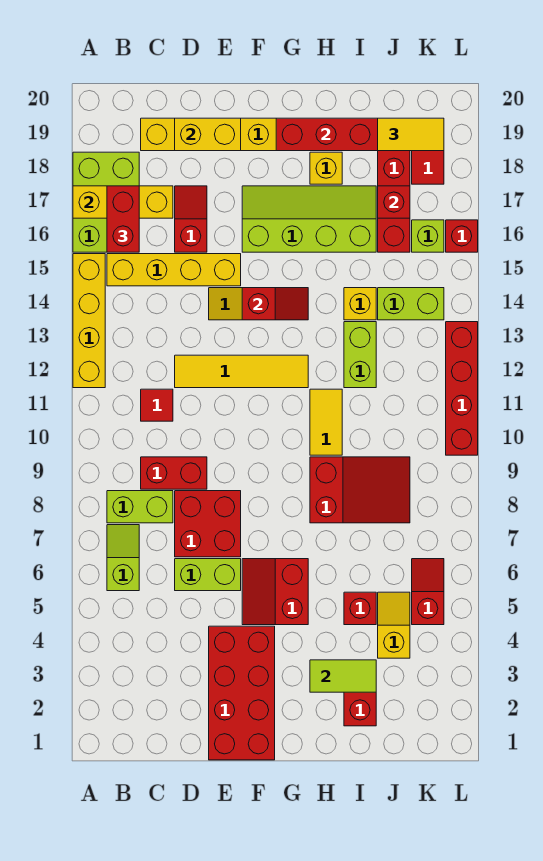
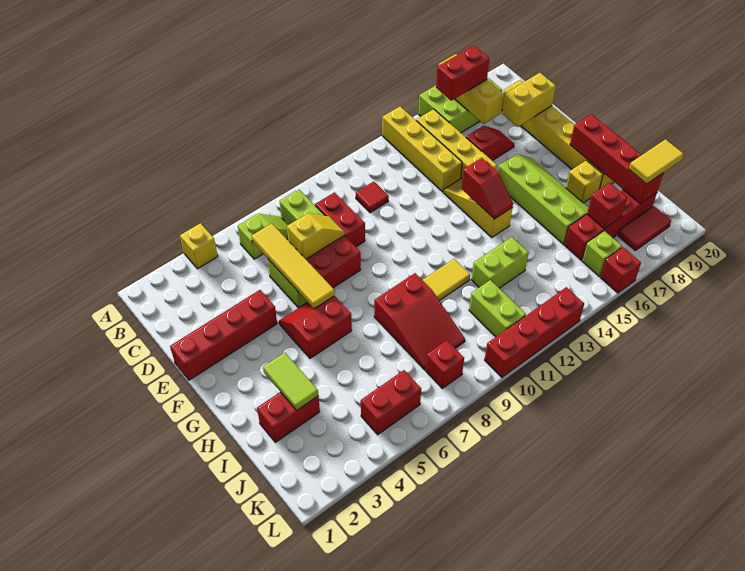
yellow 1x4 brick [73,254,105,388] -> yellow 1x4 brick turned to [382,106,462,192]
yellow 1x4 tile [175,355,308,388] -> yellow 1x4 tile moved to [252,223,335,309]
yellow 1x2 brick [175,118,241,151] -> yellow 1x2 brick turned to [502,73,556,127]
red 2x4 brick [209,626,275,760] -> red 1x4 brick [170,290,277,380]
red 1x1 brick [344,592,376,625] -> red 1x1 brick moved to [425,340,464,388]
yellow 1x1 brick [344,288,376,320] -> yellow 1x1 brick moved to [180,223,218,269]
yellow 1x2 slope [378,592,410,658] -> yellow 1x2 slope moved to [287,213,344,259]
lime 1x2 brick [378,288,444,320] -> lime 1x2 brick moved to [469,280,526,337]
yellow 1x2 tile [378,118,444,151] -> yellow 1x2 tile turned to [629,139,684,184]
red 1x2 slope [412,559,444,625] -> red 1x2 brick [361,370,421,435]

